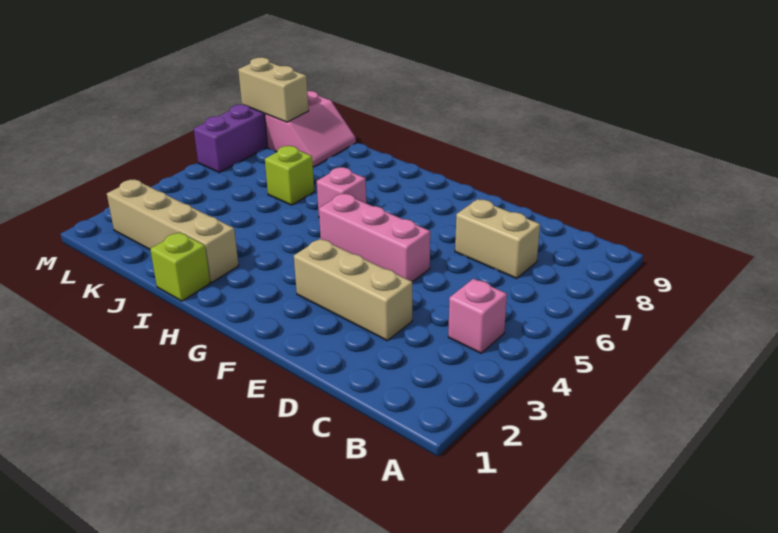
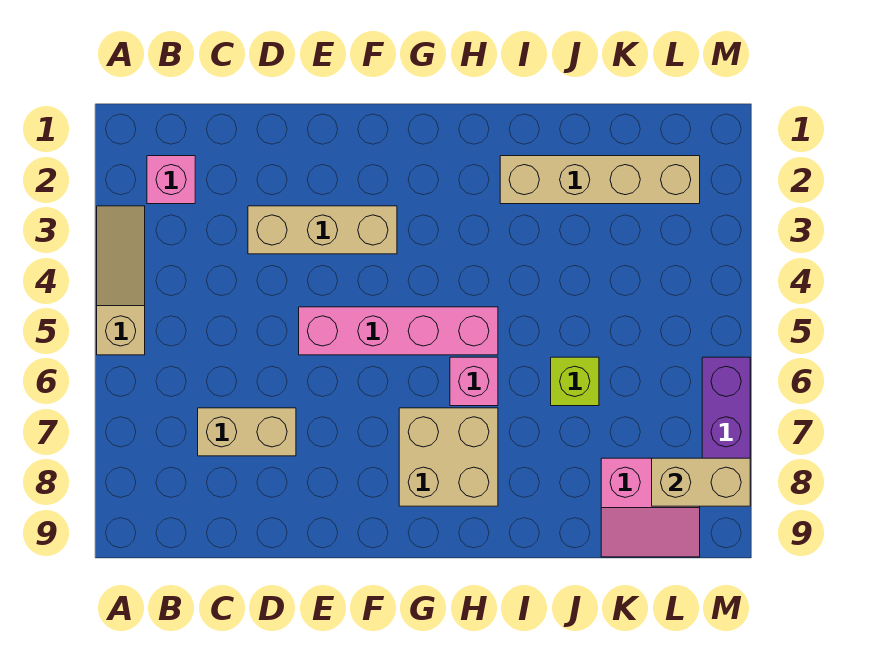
none -> tan 1x3 slope [97,206,145,355]
pink 1x1 brick [448,279,507,353] -> pink 1x1 brick moved to [147,156,195,204]
pink 1x3 brick [319,194,430,282] -> pink 1x4 brick [299,307,498,355]
none -> tan 2x2 brick [399,408,498,506]
lime 1x1 brick [150,232,210,301] -> none
pink 2x2 slope [265,91,356,167] -> pink 2x2 slope turned to [601,458,700,557]

